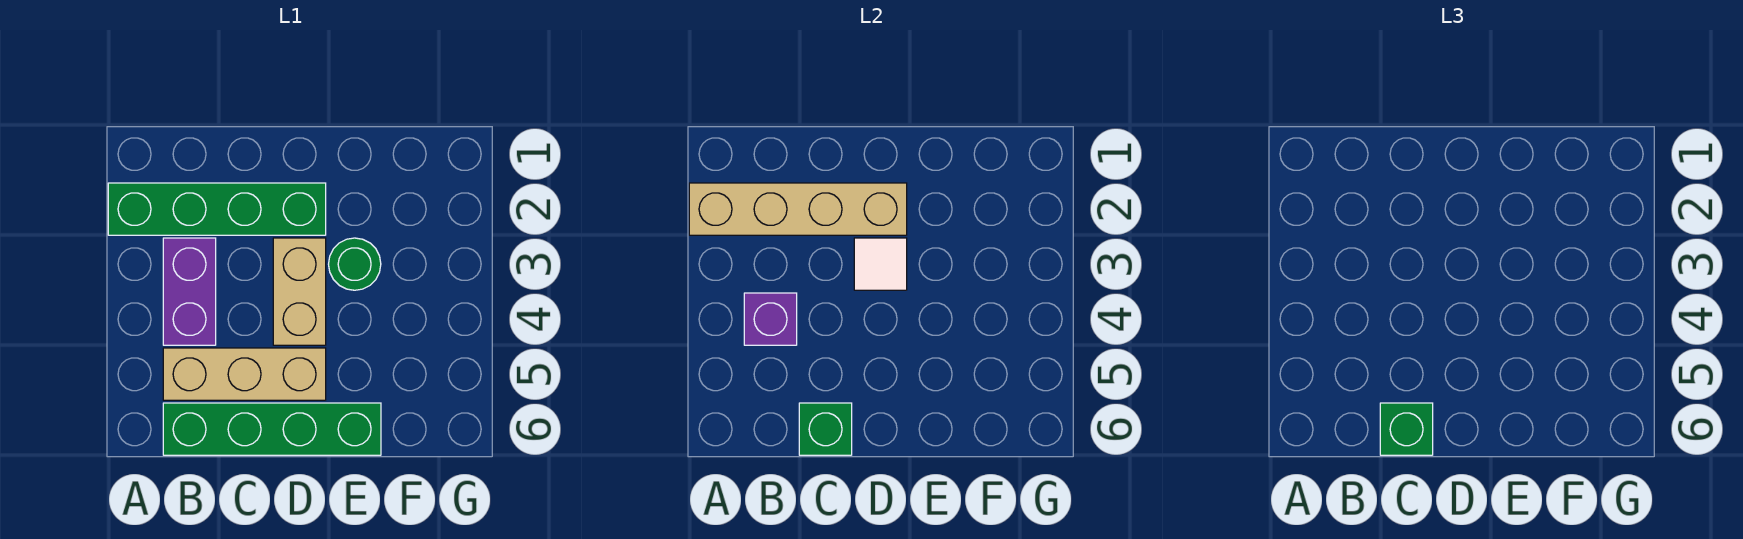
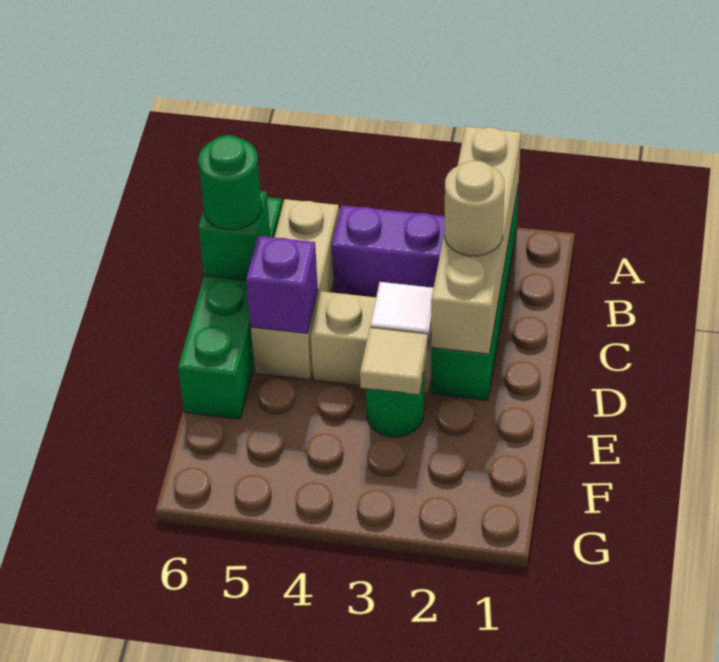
purple 1x1 brick [744,293,797,345] -> purple 1x1 brick moved to [246,236,318,333]
none -> tan 1x1 round brick [445,161,505,256]
green 1x1 brick [1380,403,1433,455] -> green 1x1 round brick [198,135,261,230]
none -> tan 1x1 tile [360,327,428,394]

